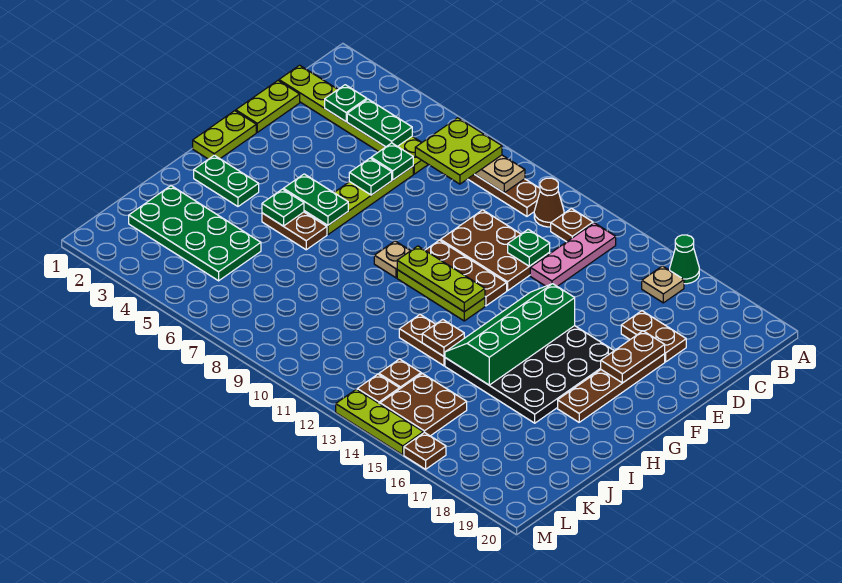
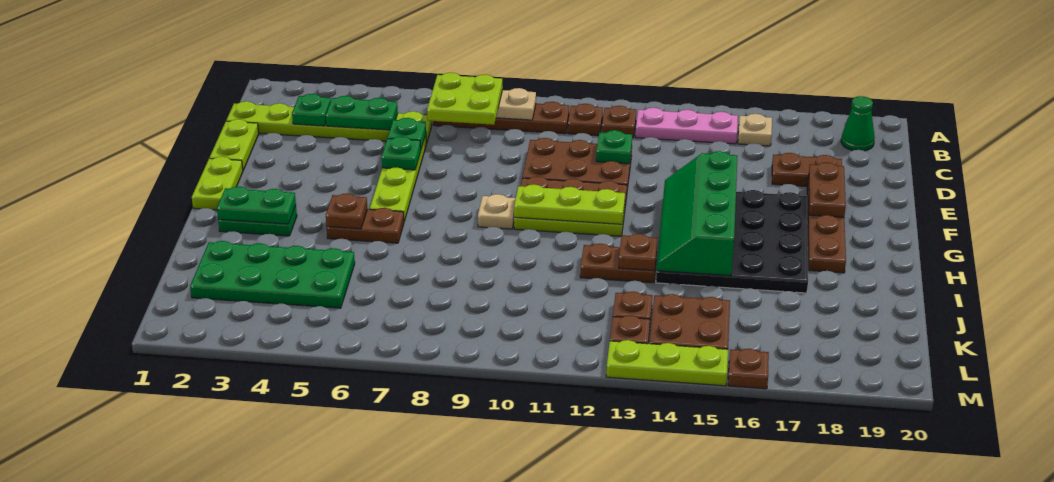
green 1x1 cone [670,235,699,284] -> green 1x1 cone moved to [841,96,875,151]
brown 1x1 cone [534,178,564,227] -> brown 1x1 plate [568,104,603,136]
pink 1x3 plate [530,223,616,286] -> pink 1x3 plate turned to [636,108,738,144]
green 1x2 plate [283,174,348,225] -> green 1x2 plate moved to [217,186,296,224]
green 1x1 plate [262,189,304,226] -> brown 1x1 plate [326,193,367,229]

